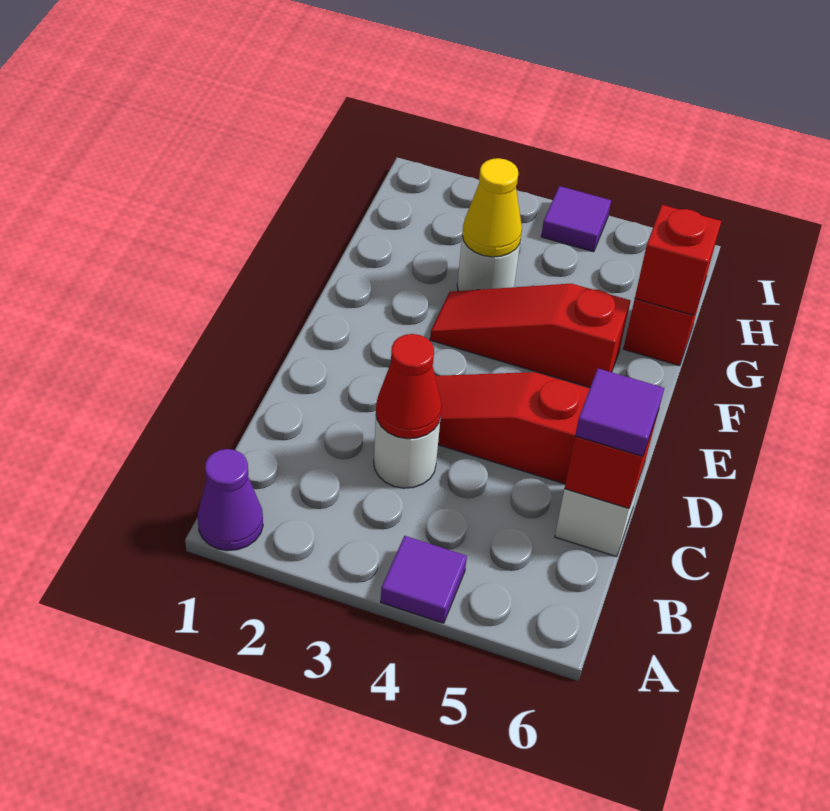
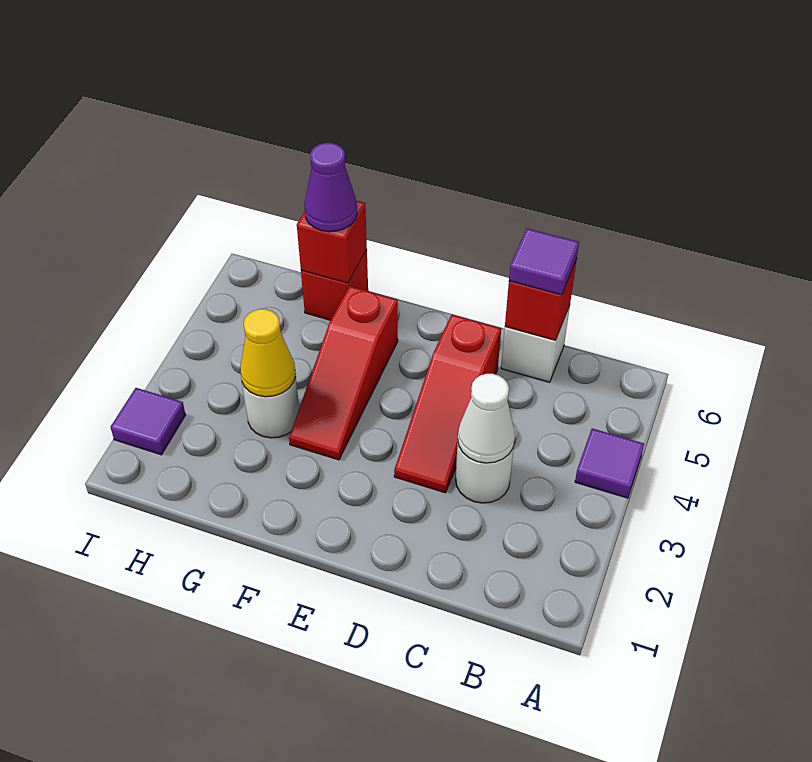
purple 1x1 cone [198,449,263,551] -> purple 1x1 cone moved to [304,143,357,232]
red 1x1 cone [376,334,442,439] -> white 1x1 cone [458,374,515,463]
purple 1x1 tile [541,186,611,252] -> purple 1x1 tile moved to [110,388,186,455]

